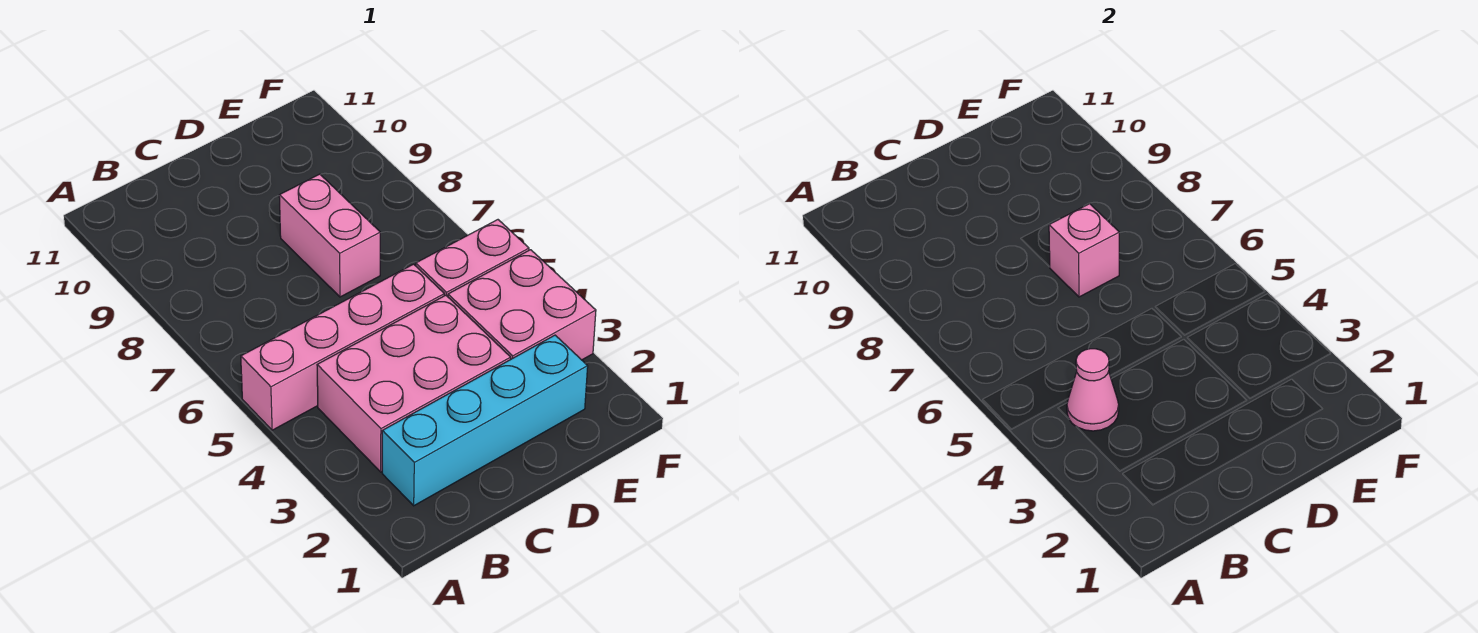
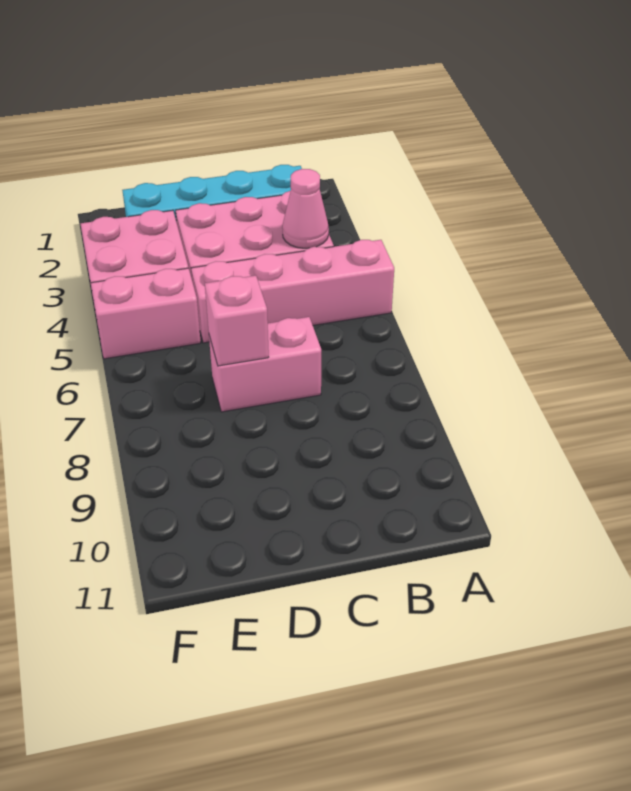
pink 1x2 brick [279,174,380,297] -> pink 1x2 brick turned to [209,317,321,412]

